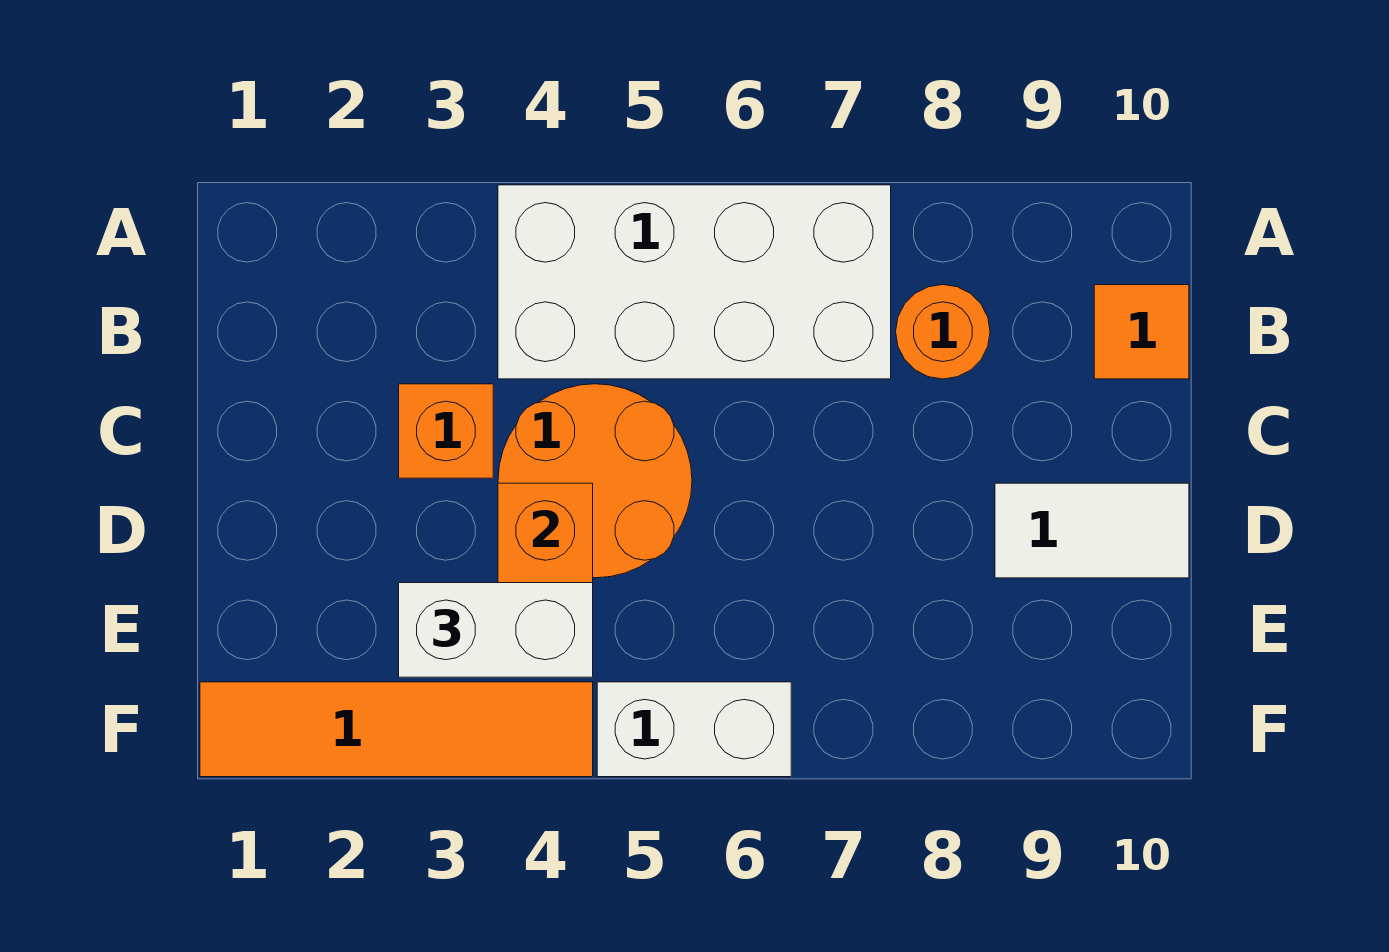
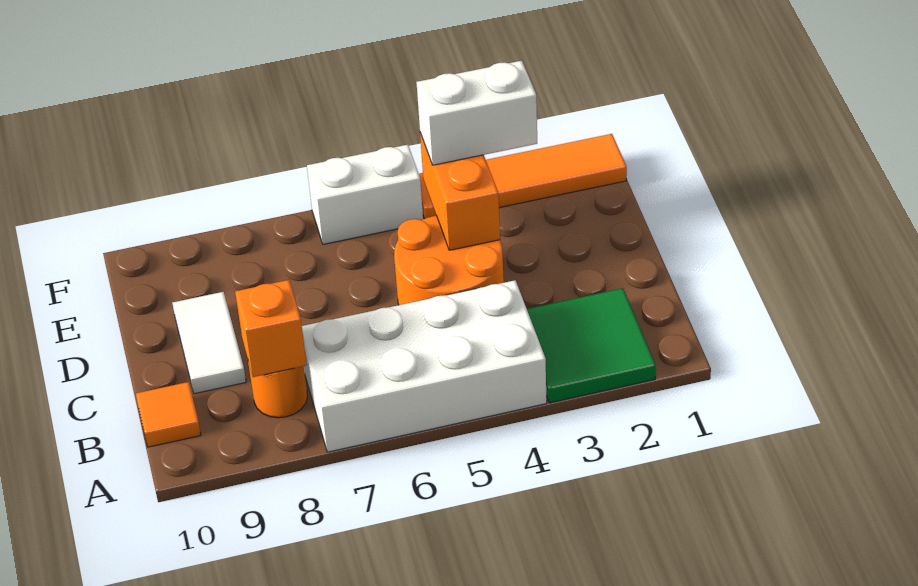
none -> green 2x2 tile [527,288,656,403]
orange 1x1 brick [399,384,493,478] -> orange 1x1 brick moved to [235,280,307,377]
white 1x2 tile [995,483,1189,578] -> white 1x2 tile turned to [172,292,246,394]

